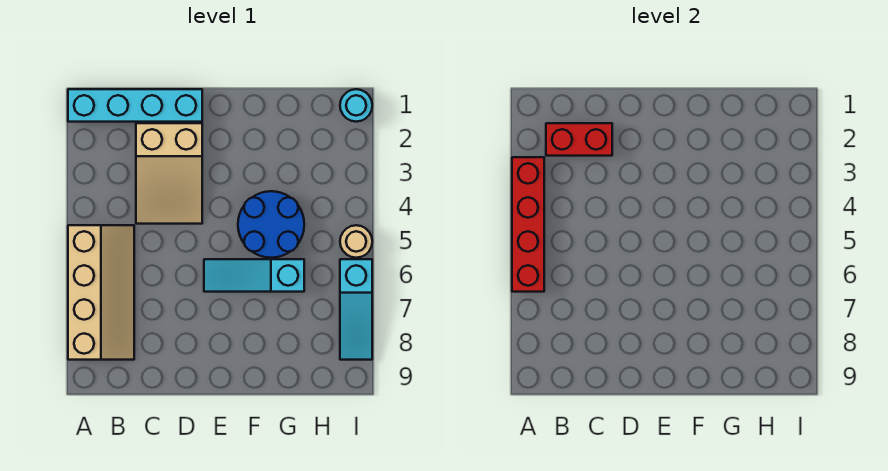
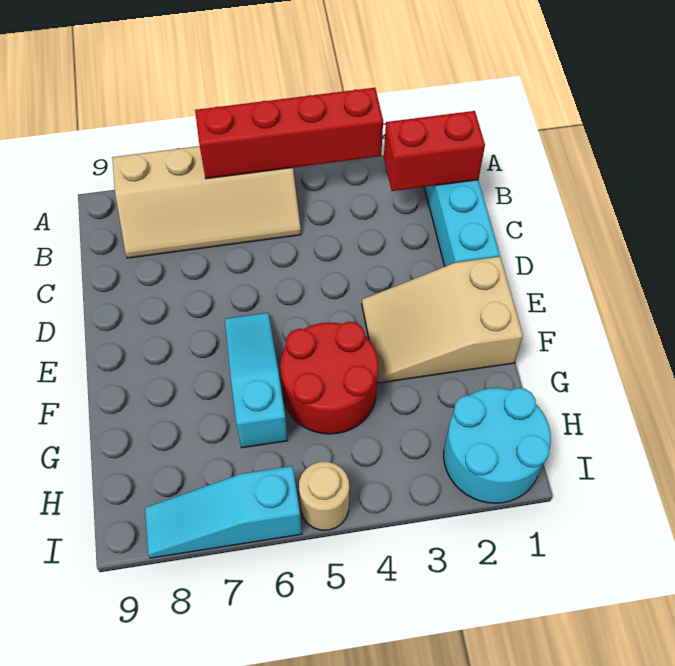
red 1x2 brick [546,123,612,156] -> red 1x2 brick turned to [384,111,485,191]
tan 2x3 slope [136,123,202,224] -> tan 2x3 slope moved to [362,256,523,383]
blue 2x2 round brick [238,191,304,258] -> red 2x2 round brick [281,322,378,434]
cyan 1x1 round brick [340,89,372,122] -> cyan 2x2 round brick [444,388,551,503]

